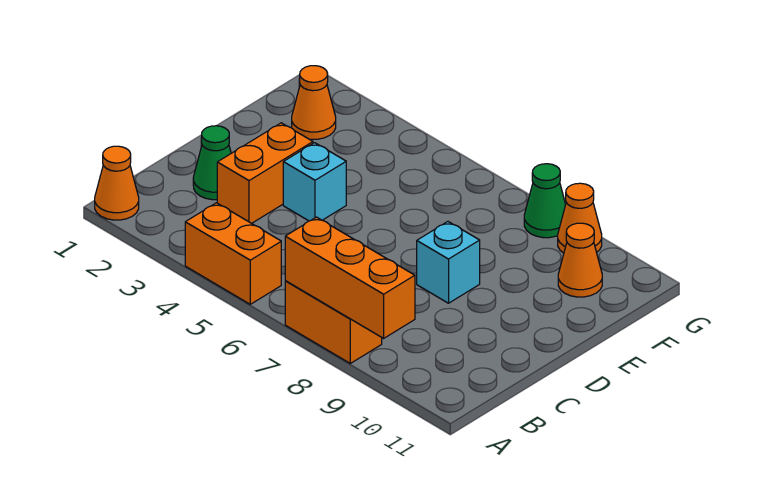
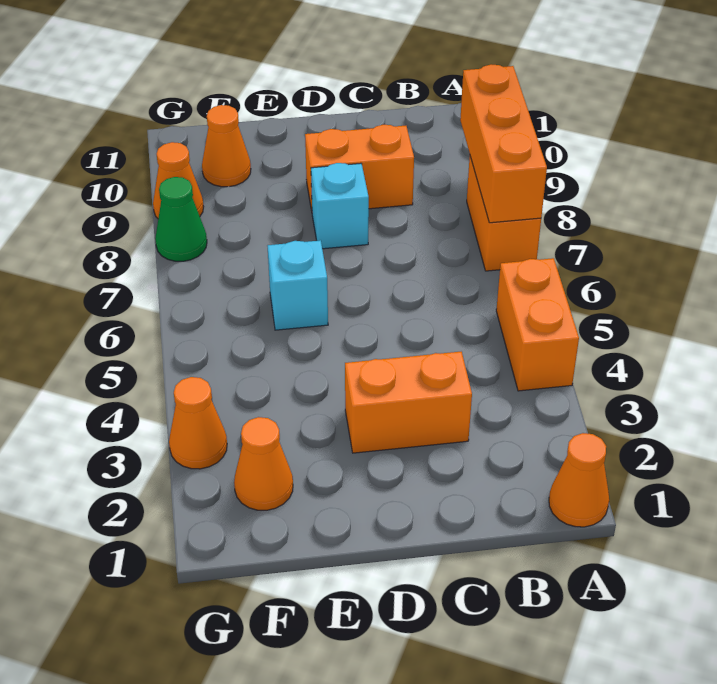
green 1x1 cone [193,126,231,200] -> none
none -> orange 1x2 brick [305,125,414,211]
cyan 1x1 brick [283,143,346,221] -> cyan 1x1 brick moved to [268,240,328,330]
none -> orange 1x1 cone [169,377,227,469]

